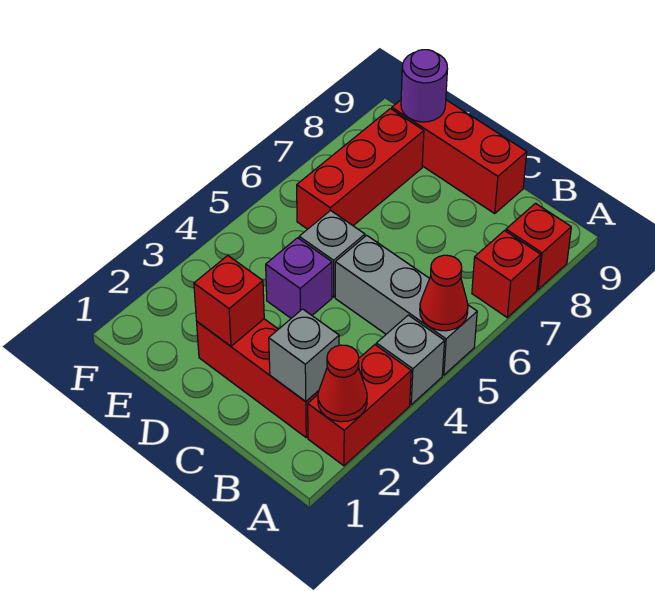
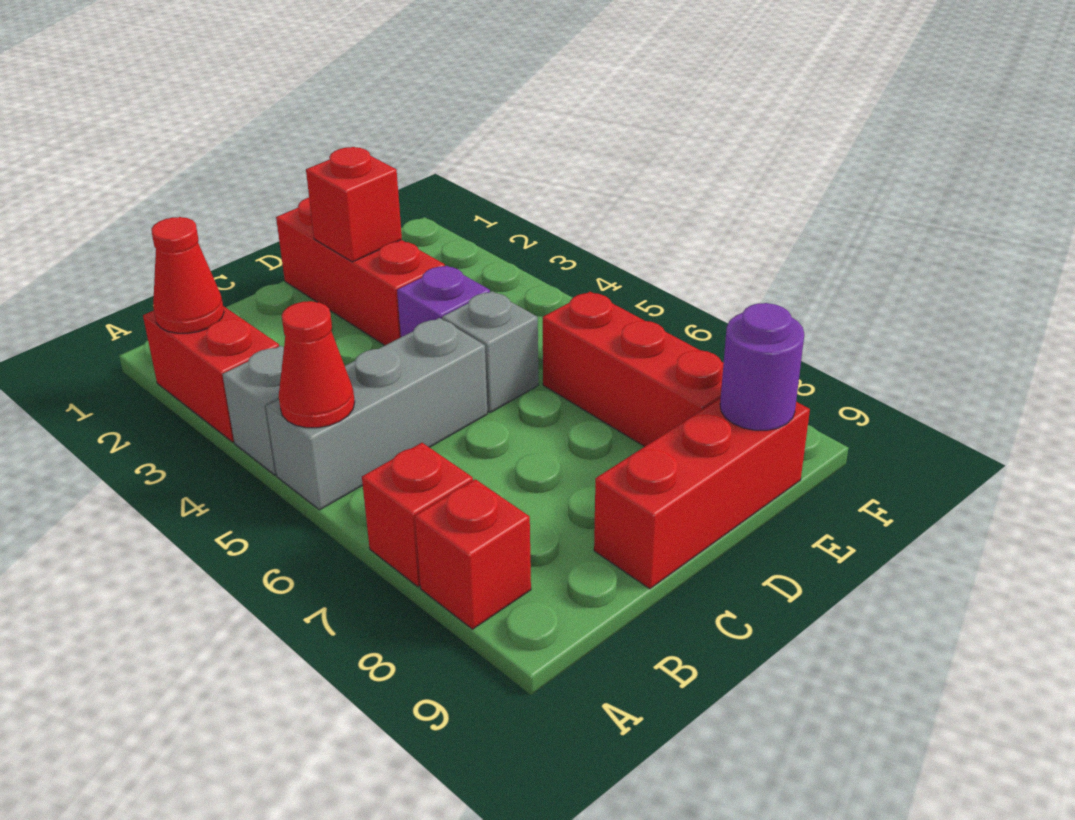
red 1x3 brick [197,319,319,437] -> red 1x3 brick turned to [276,198,445,345]
grey 1x1 brick [269,309,339,402] -> none

